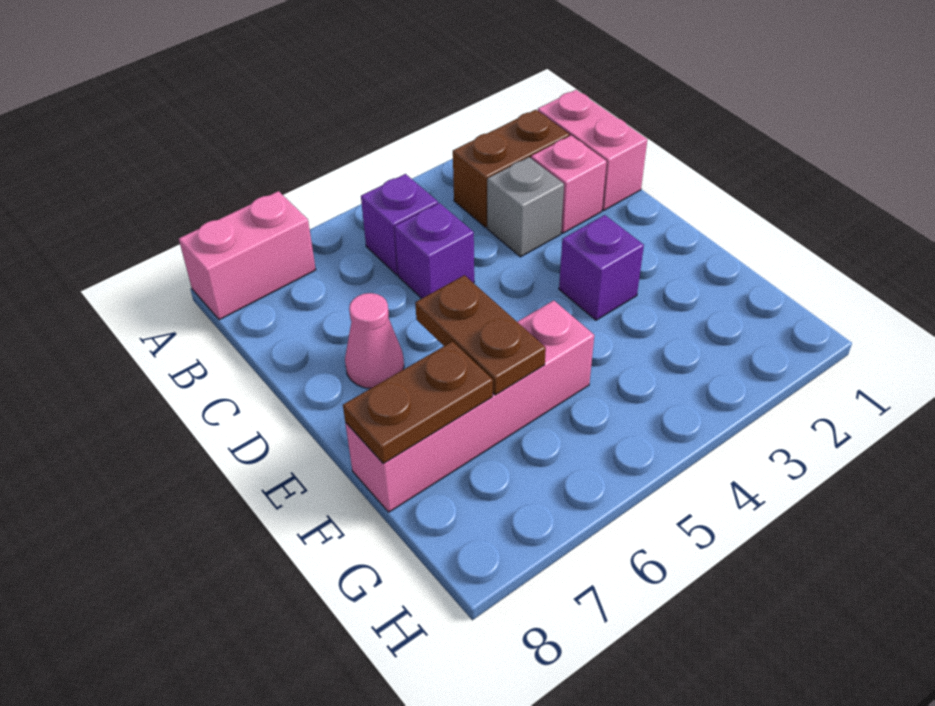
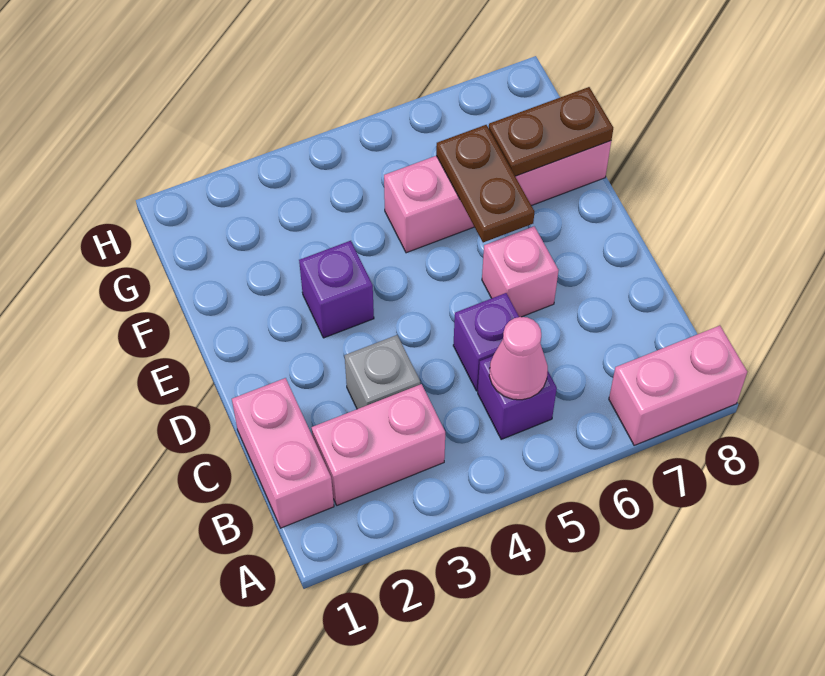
brown 1x2 brick [453,110,569,227] -> pink 1x2 brick [312,384,445,505]
pink 1x1 brick [531,136,607,233] -> pink 1x1 brick moved to [482,226,559,317]
pink 1x1 cone [345,293,404,388] -> pink 1x1 cone moved to [489,317,548,400]

